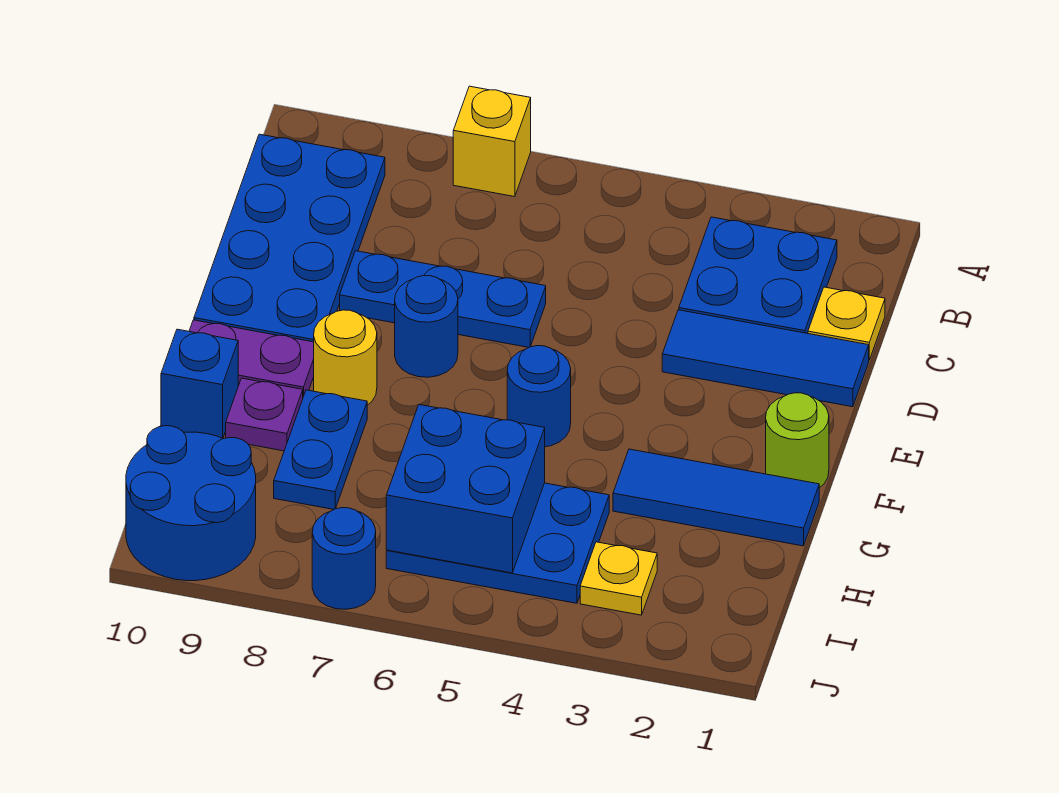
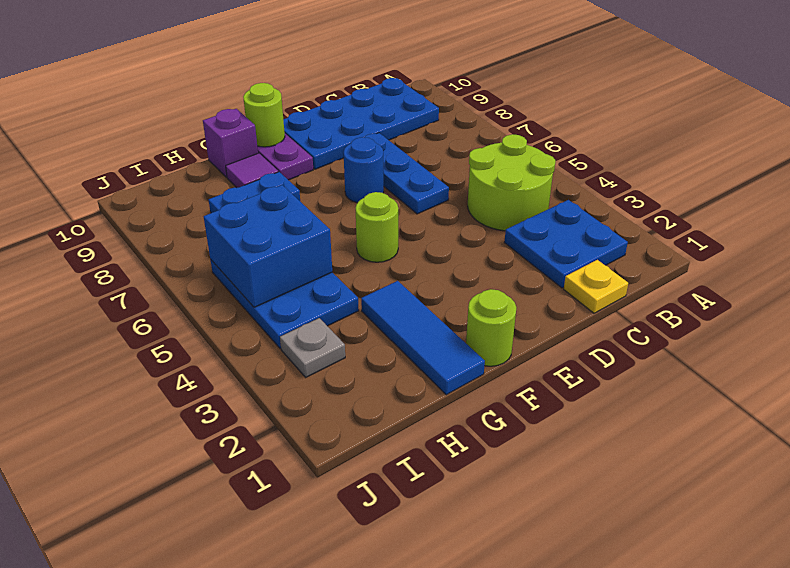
yellow 1x1 brick [453,86,531,197] -> none
none -> lime 2x2 round brick [468,134,555,231]
blue 1x3 tile [662,310,869,407] -> none
blue 1x1 round brick [507,346,571,447] -> lime 1x1 round brick [356,192,398,262]
yellow 1x1 round brick [314,310,377,405] -> none
none -> lime 1x1 round brick [243,83,285,147]
purple 1x1 plate [226,378,303,451] -> purple 1x1 tile [226,153,278,188]
blue 1x1 brick [161,329,238,438] -> purple 1x1 brick [203,109,258,177]
yellow 1x1 plate [580,542,657,615] -> grey 1x1 plate [280,318,345,377]
blue 2x2 round brick [126,426,256,581] -> none
blue 1x1 round brick [312,508,376,609] -> none

